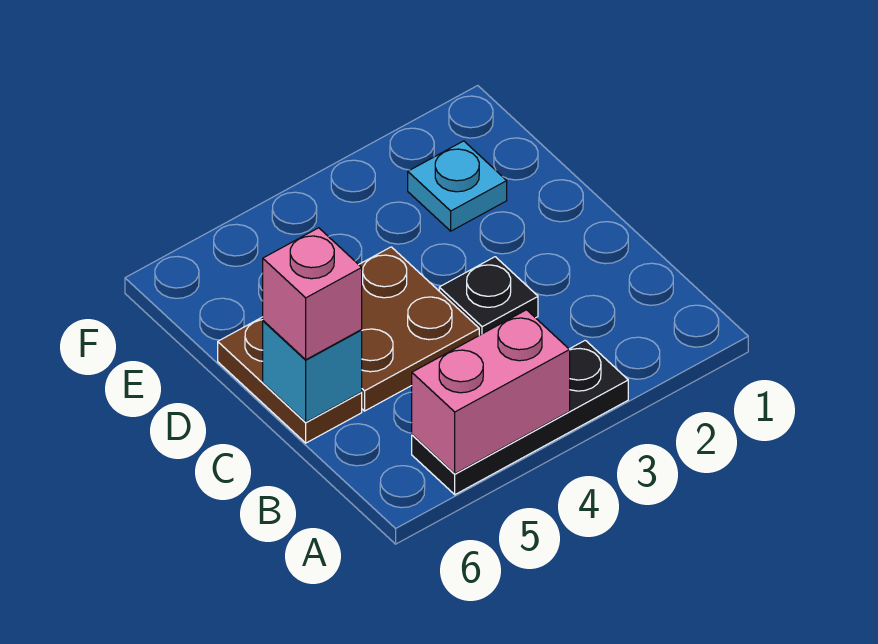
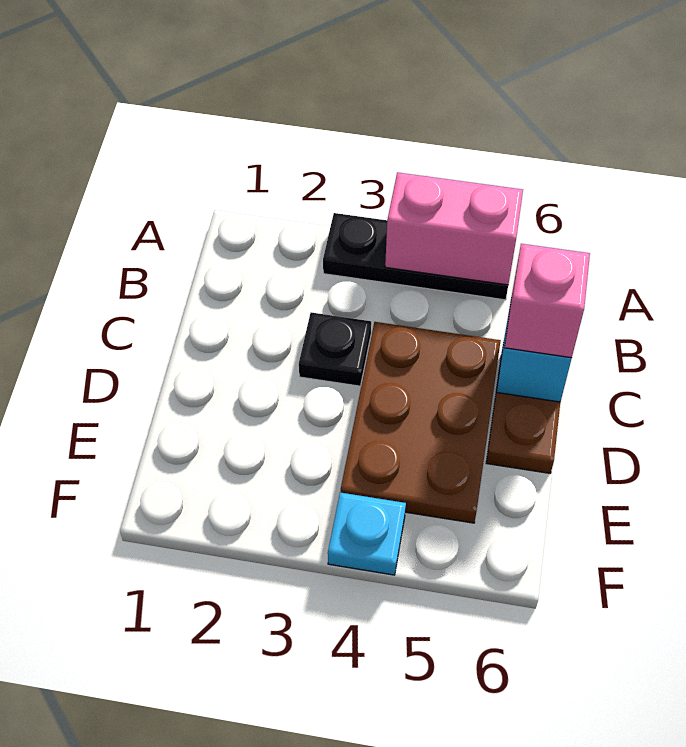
brown 2x2 plate [359,247,479,411] -> brown 2x3 plate [341,322,501,523]
cyan 1x1 plate [408,141,507,231] -> cyan 1x1 plate moved to [328,492,406,575]

